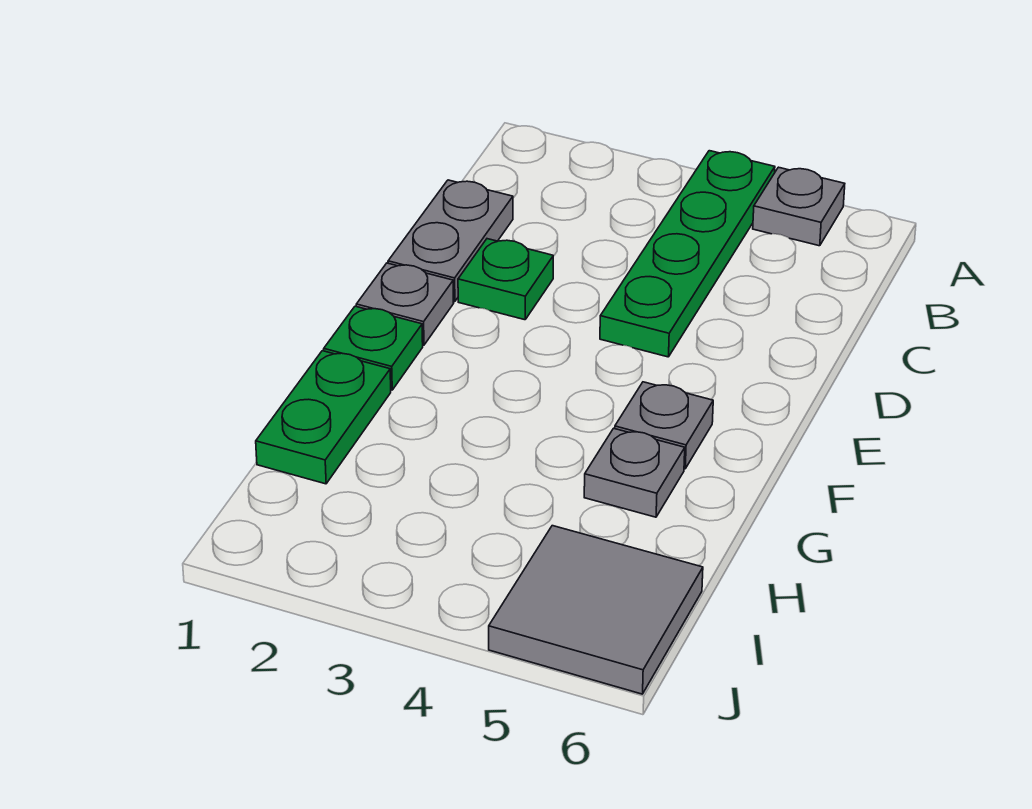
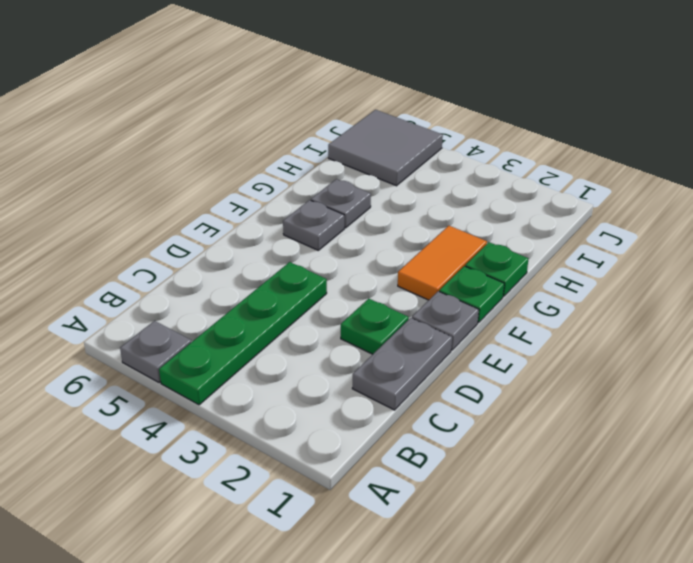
none -> orange 1x2 tile [398,226,487,300]
green 1x2 plate [256,351,391,484] -> green 1x1 plate [465,242,528,296]

